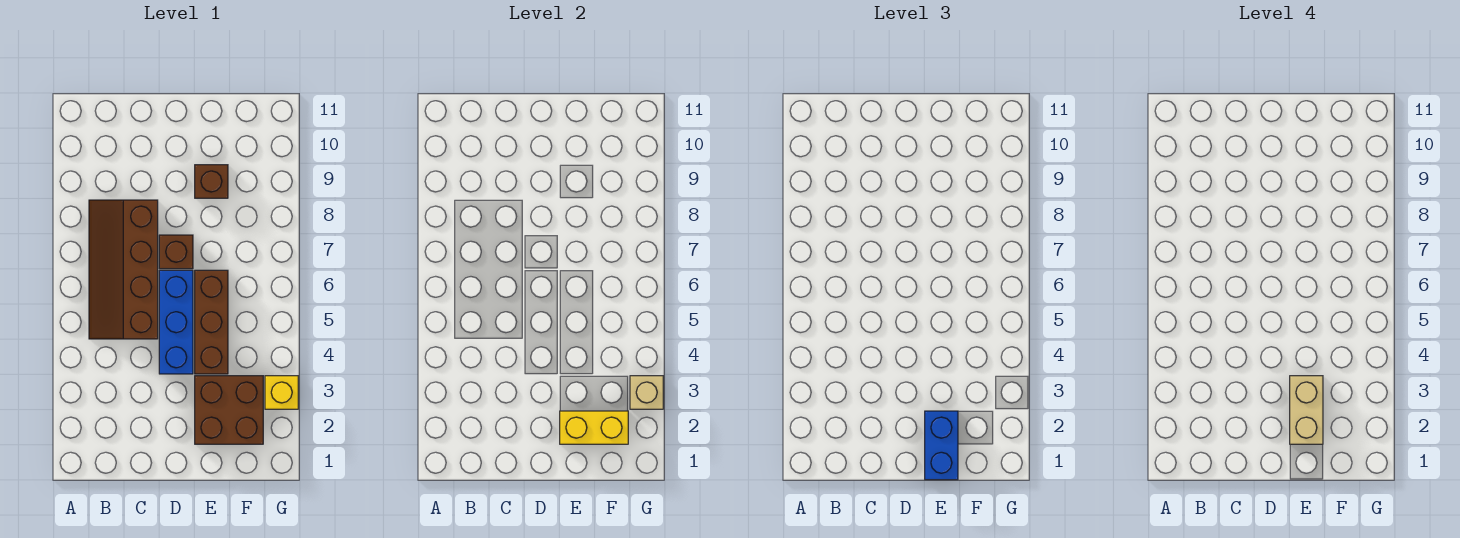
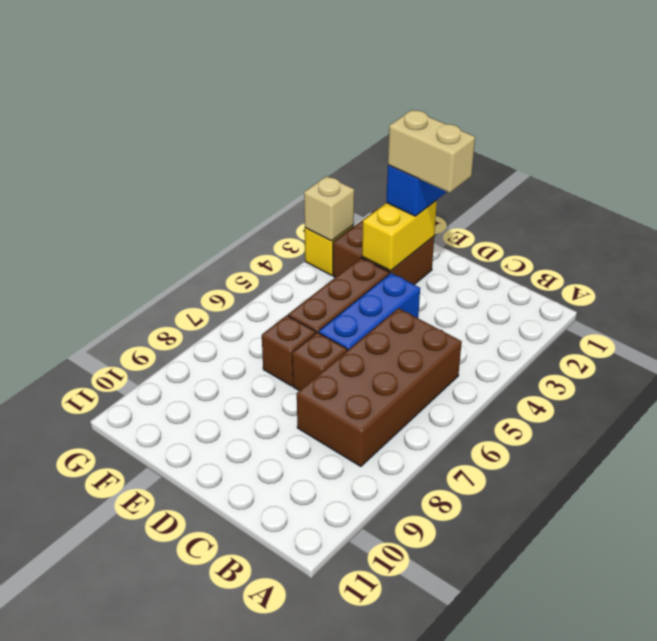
brown 2x4 slope [89,200,158,339] -> brown 2x4 brick [297,308,462,466]
yellow 1x2 brick [560,411,628,444] -> yellow 1x2 brick turned to [362,200,437,271]
tan 1x2 brick [1290,376,1323,444] -> tan 1x2 brick turned to [388,110,475,193]
brown 1x1 brick [195,165,228,198] -> brown 1x1 brick moved to [262,315,316,386]

